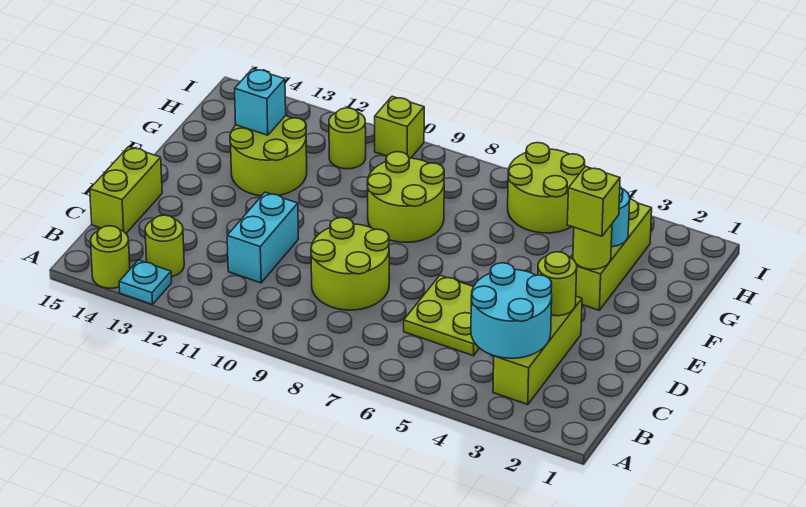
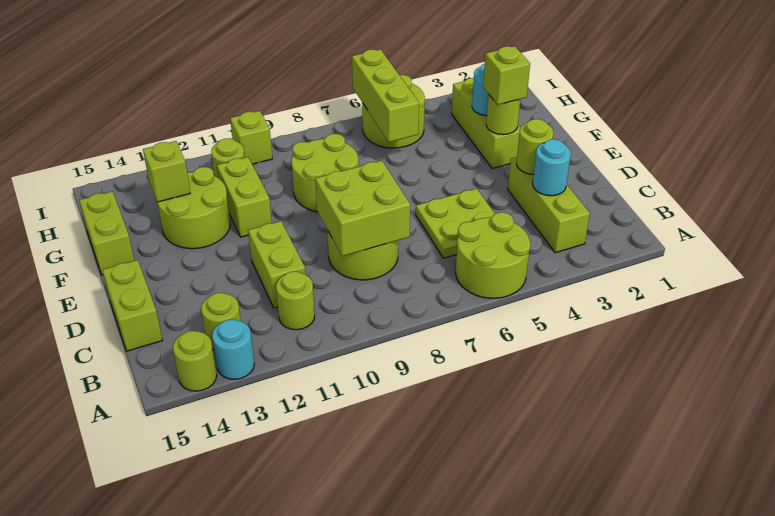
none -> lime 2x2 round brick [456,212,531,298]
cyan 1x1 plate [119,260,172,305] -> cyan 1x1 round brick [212,319,254,379]
cyan 2x2 round brick [471,263,552,358] -> cyan 1x1 round brick [533,139,571,196]
none -> lime 1x1 round brick [276,271,315,330]
none -> lime 2x2 brick [315,161,410,256]
cyan 1x2 brick [227,192,299,283] -> lime 1x2 brick [248,221,305,308]
none -> lime 1x2 brick [217,157,272,237]
none -> lime 1x2 brick [79,191,134,275]
none -> lime 1x3 brick [352,49,419,142]
cyan 1x1 brick [235,69,286,135] -> lime 1x1 brick [143,141,190,202]

